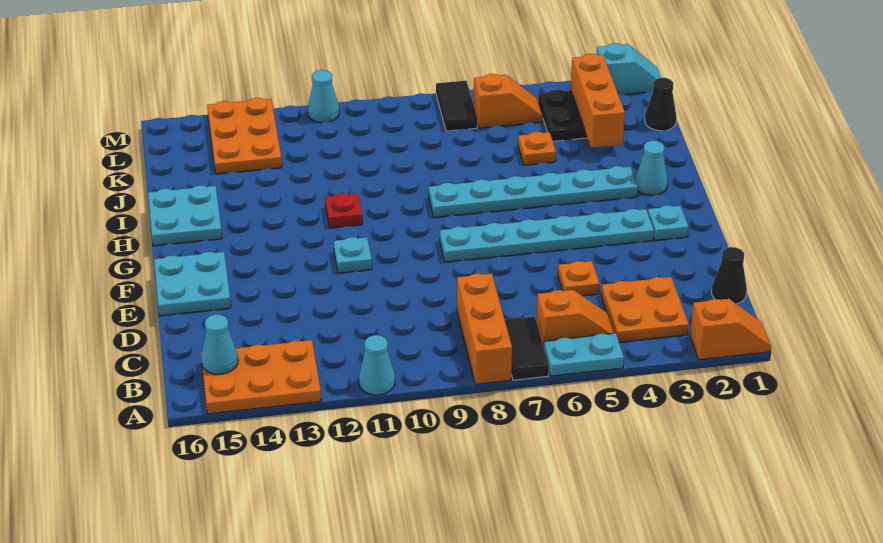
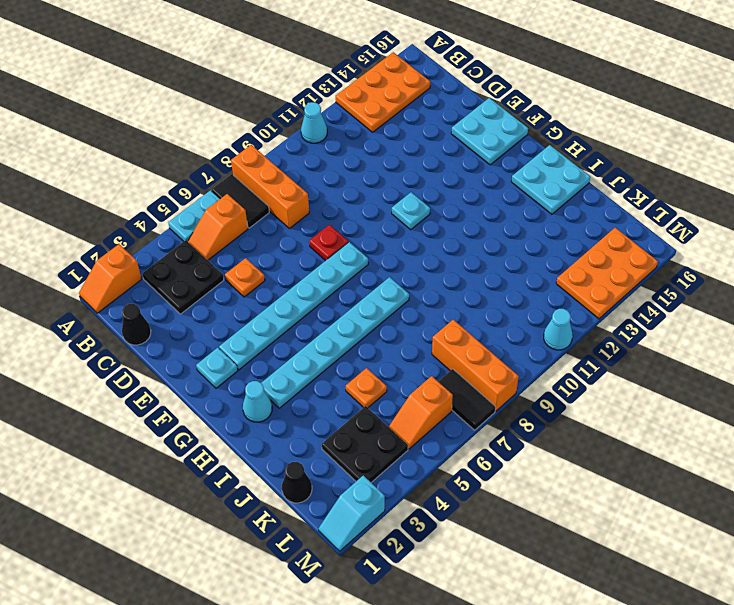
orange 2x2 plate [601,277,689,342] -> black 2x2 plate [142,240,224,314]
cyan 1x1 cone [201,314,238,374] -> none
red 1x1 plate [325,193,363,228] -> red 1x1 plate moved to [309,225,348,261]
orange 1x3 brick [571,54,625,148] -> orange 1x3 brick moved to [432,320,519,411]
orange 2x3 plate [207,98,282,174] -> orange 2x3 plate turned to [556,228,658,319]

